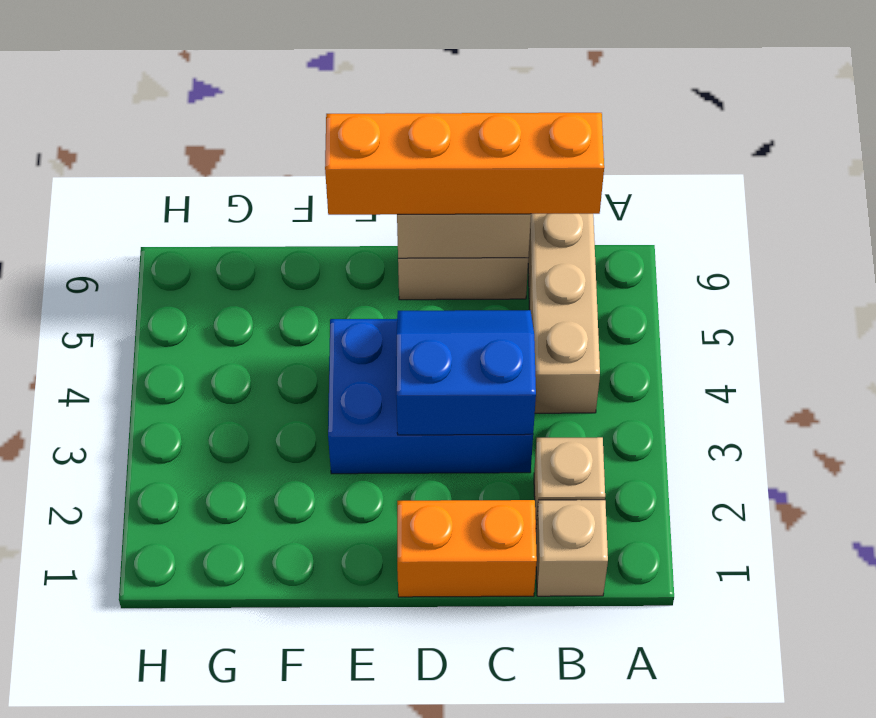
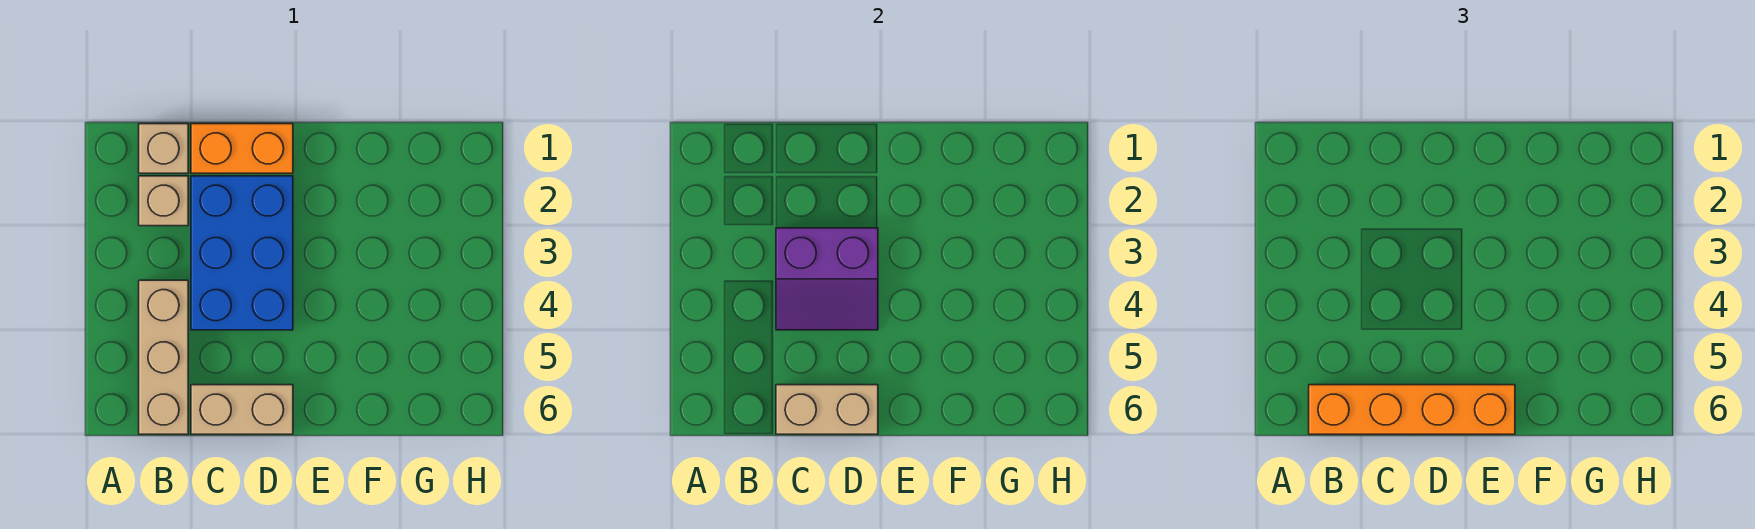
blue 2x3 brick [328,319,533,474] -> blue 2x3 brick turned to [191,176,293,330]
blue 2x2 slope [396,310,536,435] -> purple 2x2 slope [776,228,878,330]

